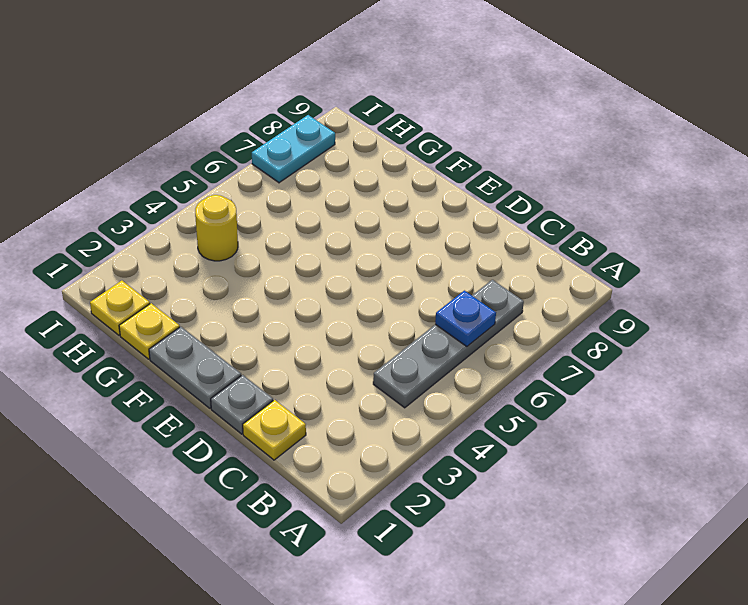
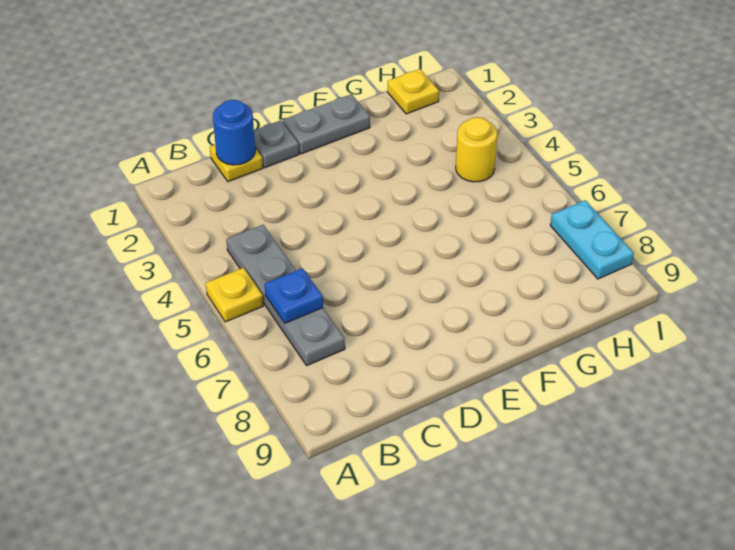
none -> blue 1x1 round brick [213,100,255,165]
yellow 1x1 plate [119,303,180,359] -> yellow 1x1 plate moved to [206,268,263,322]

